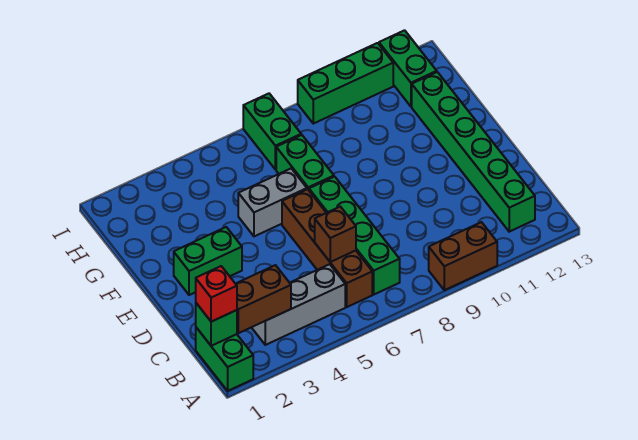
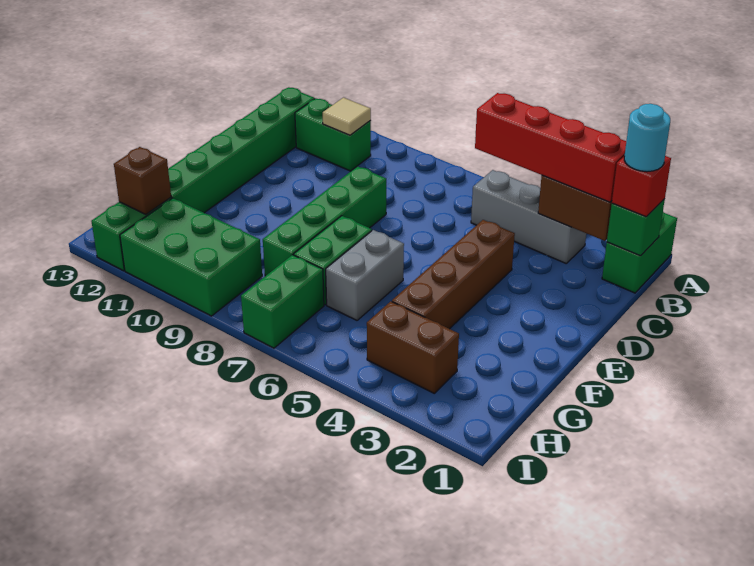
brown 1x2 brick [429,222,497,290] -> brown 1x2 brick moved to [367,301,459,393]
none -> cyan 1x1 round brick [624,104,670,172]
none -> red 1x4 brick [475,93,626,202]
brown 1x4 brick [282,189,372,307] -> brown 1x4 brick moved to [392,220,515,329]
green 1x4 brick [309,177,400,294] -> green 1x4 brick moved to [263,166,386,276]
none -> tan 1x1 tile [323,98,371,135]
brown 1x1 brick [315,207,356,262] -> brown 1x1 brick moved to [114,147,171,214]
green 1x2 brick [174,227,242,295] -> green 1x2 brick moved to [295,98,371,171]
grey 1x2 brick [238,169,307,236] -> grey 1x2 brick turned to [326,230,404,320]
green 1x3 brick [298,43,393,124] -> green 2x3 brick [120,198,262,316]

